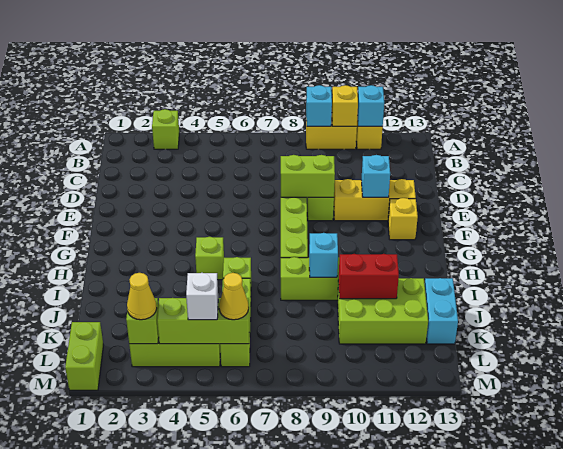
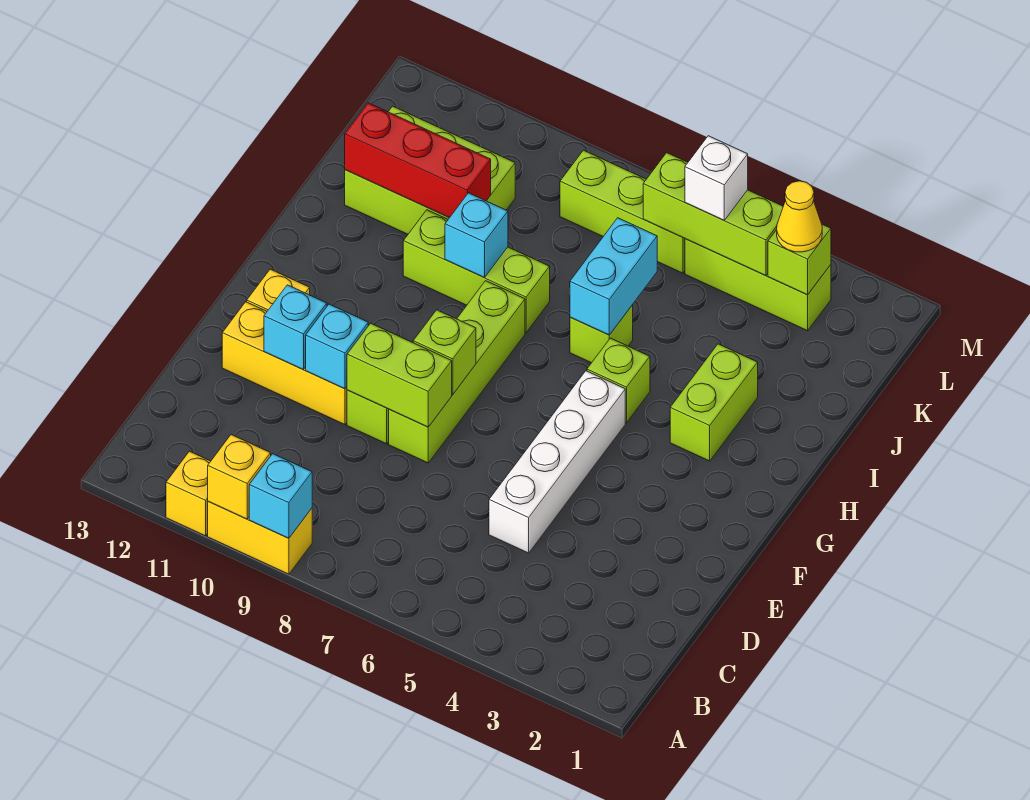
lime 1x1 brick [152,109,179,149] -> lime 1x1 brick moved to [413,310,476,394]
cyan 1x1 brick [357,85,384,126] -> cyan 1x1 brick moved to [306,304,368,389]
none -> white 1x4 brick [489,371,625,553]
lime 1x3 brick [220,278,251,367] -> lime 1x3 brick turned to [560,150,685,273]
red 1x2 brick [339,254,399,299] -> red 1x3 brick [345,103,491,218]
cyan 1x2 brick [425,278,458,344] -> cyan 1x2 brick moved to [570,218,657,335]
lime 1x2 brick [65,322,103,390] -> lime 1x2 brick moved to [670,344,758,461]
yellow 1x1 cone [219,273,249,320] -> none

